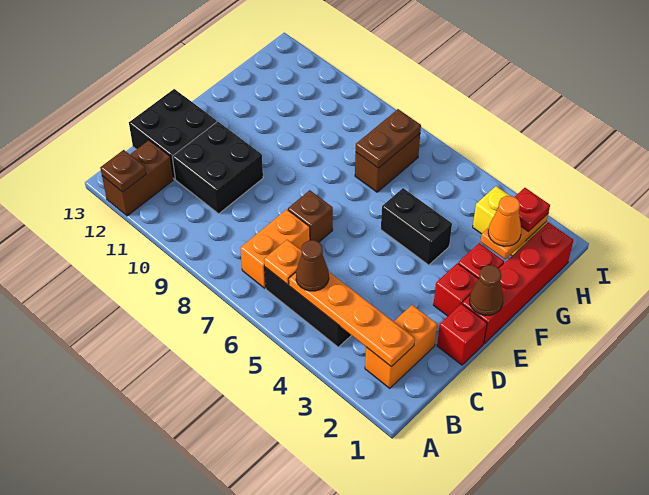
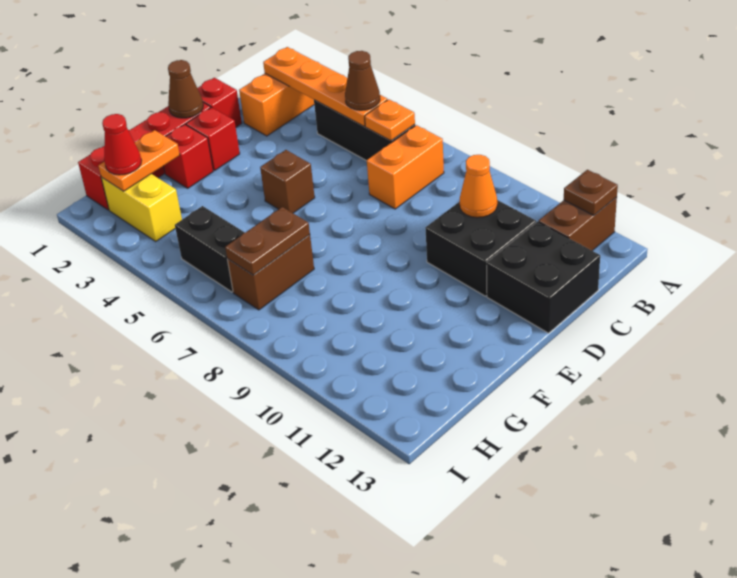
brown 1x1 brick [288,190,333,242] -> brown 1x1 brick moved to [260,150,315,213]
black 1x2 brick [381,188,452,265] -> black 1x2 brick moved to [175,206,245,292]
orange 1x1 cone [488,196,522,246] -> orange 1x1 cone moved to [460,155,497,218]
red 1x1 plate [515,188,550,231] -> red 1x1 cone [102,114,141,175]

